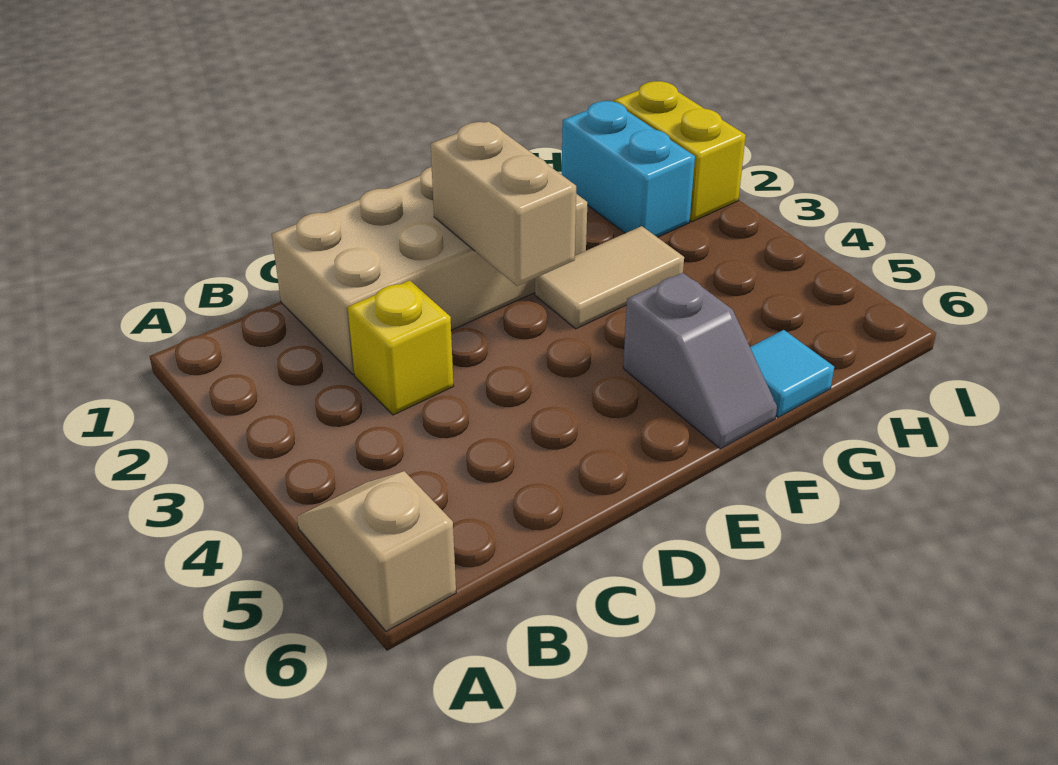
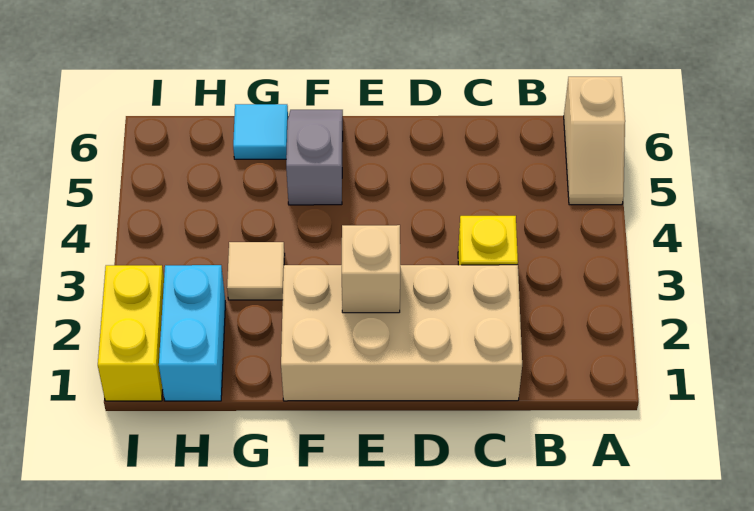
tan 1x2 brick [430,121,576,286] -> tan 1x1 brick [342,225,400,313]
tan 1x2 tile [535,226,684,329] -> tan 1x1 tile [227,242,285,300]

